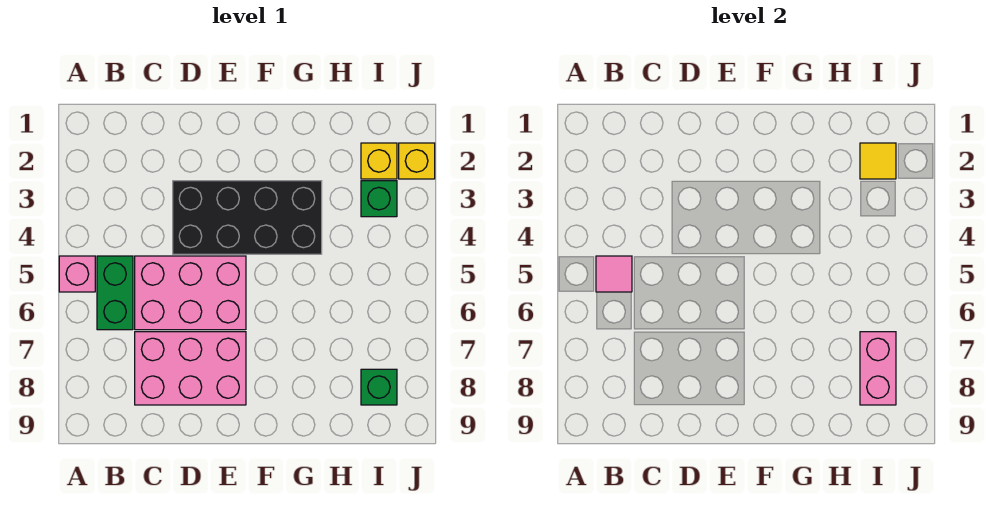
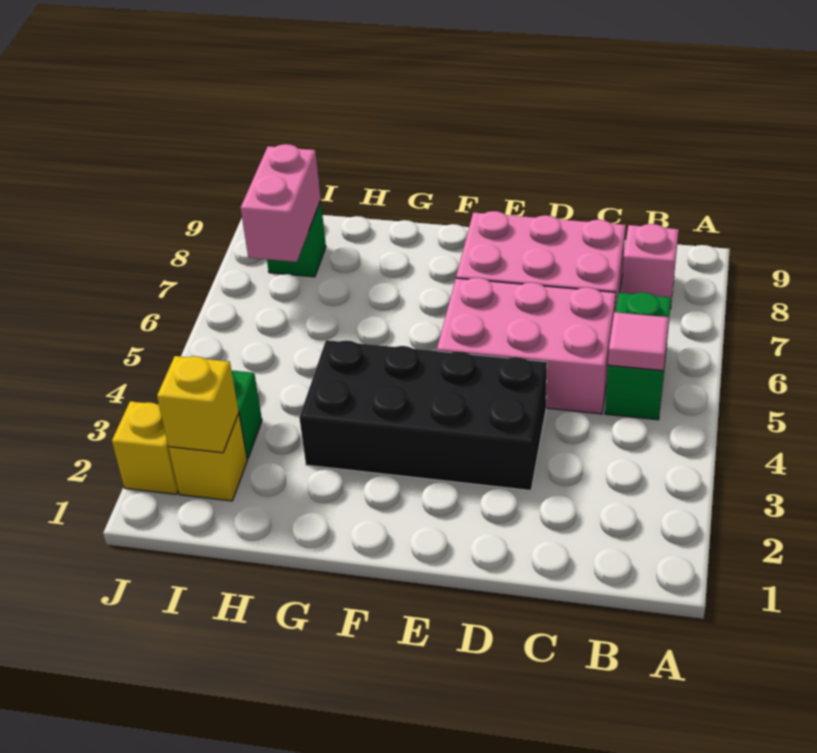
pink 1x1 brick [59,256,95,292] -> pink 1x1 brick moved to [621,224,679,309]
yellow 1x1 tile [860,143,896,179] -> yellow 1x1 brick [157,356,239,453]

